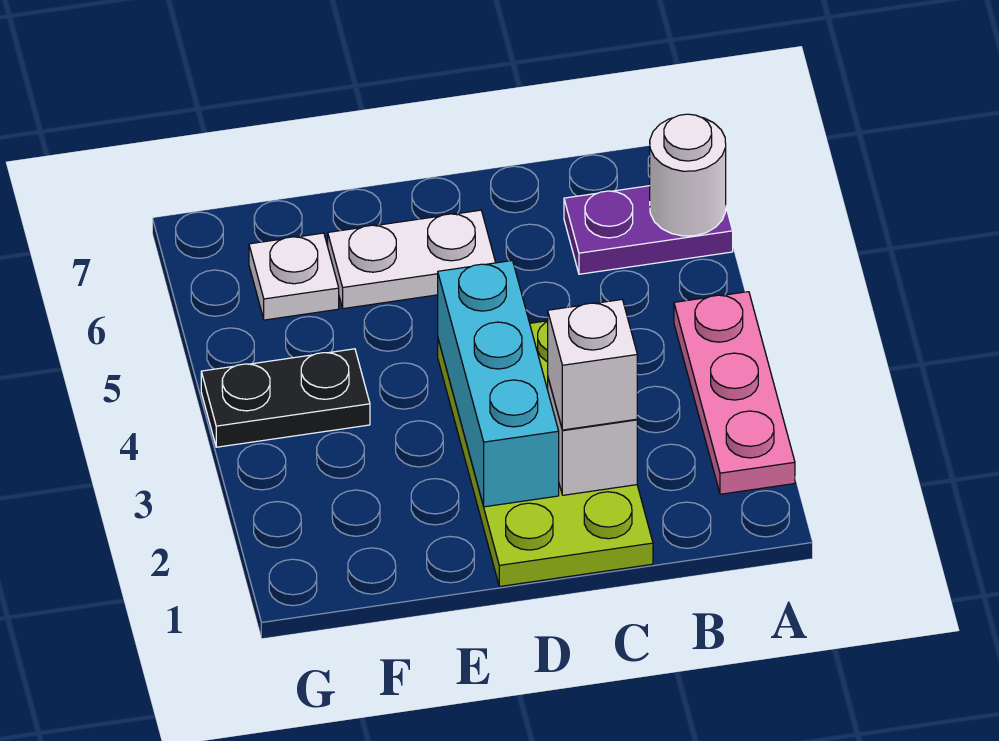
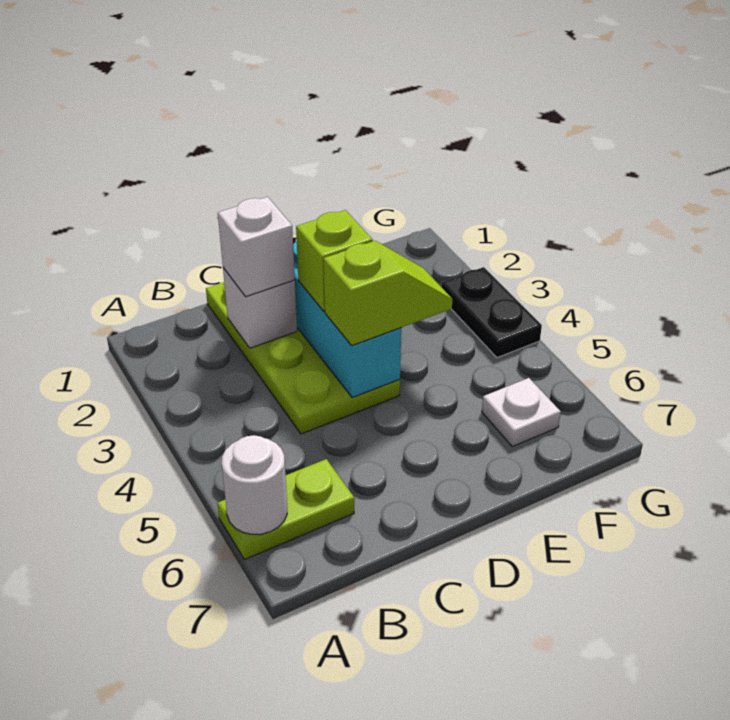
pink 1x3 plate [674,292,795,494] -> none
purple 1x2 plate [564,186,733,274] -> lime 1x2 plate [217,459,354,560]
none -> lime 1x1 brick [296,210,373,311]
none -> lime 1x2 slope [323,241,452,346]
white 1x2 plate [328,210,496,309] -> none
black 1x2 plate [201,349,370,447] -> black 1x2 plate turned to [441,267,542,358]

